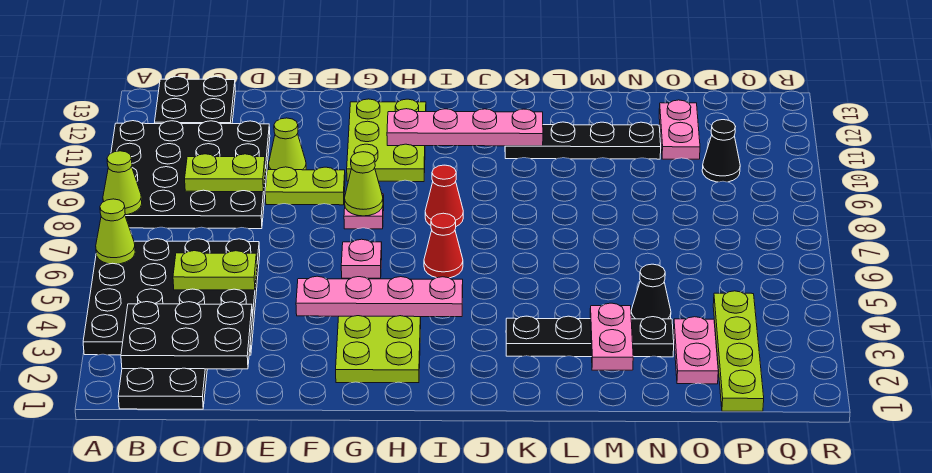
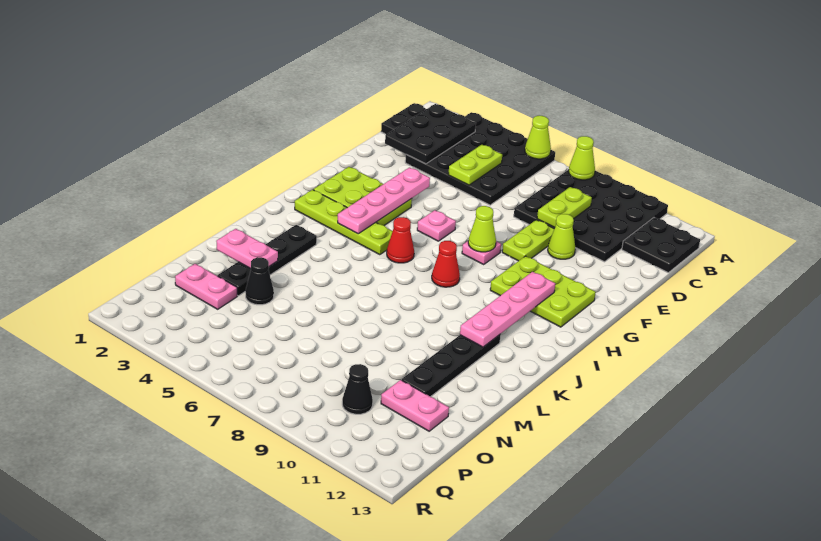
lime 1x4 plate [713,291,764,411] -> lime 1x4 plate moved to [295,190,393,255]

